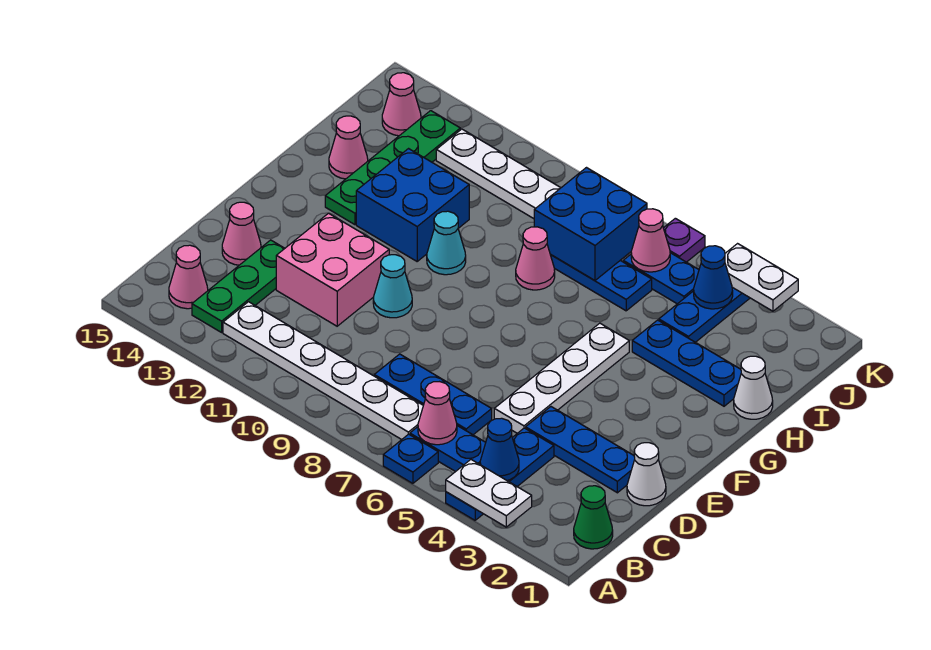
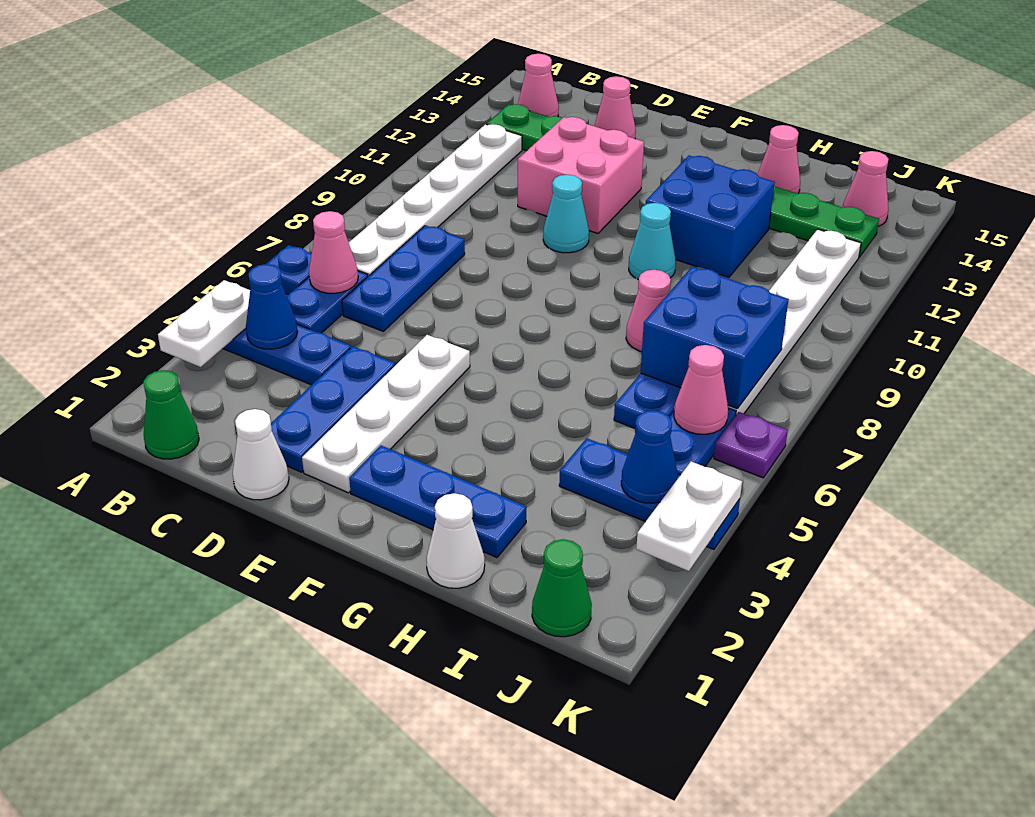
white 1x4 plate [494,323,629,433] -> white 1x4 plate turned to [302,335,470,493]
blue 1x3 plate [632,320,741,406] -> blue 1x3 plate turned to [349,446,526,558]
none -> green 1x1 cone [532,539,592,637]

